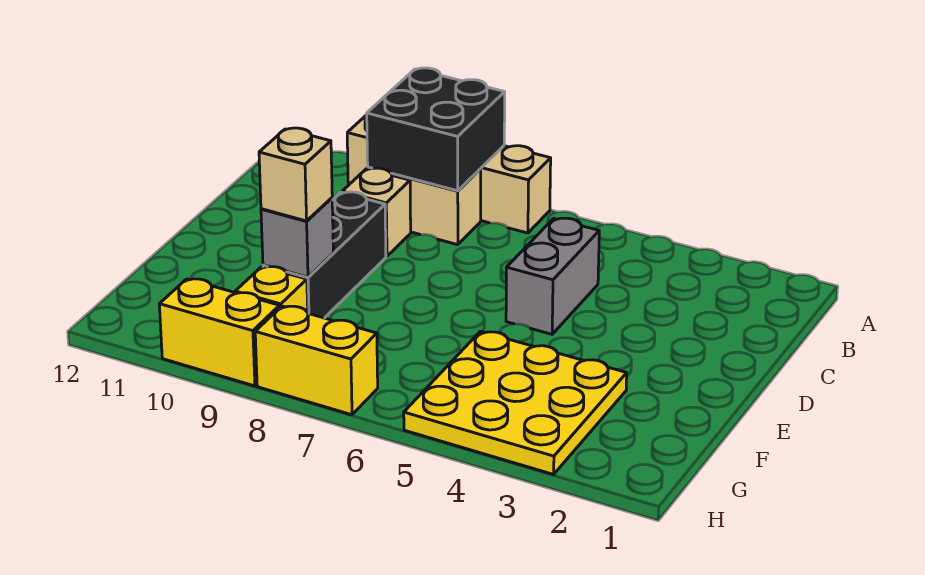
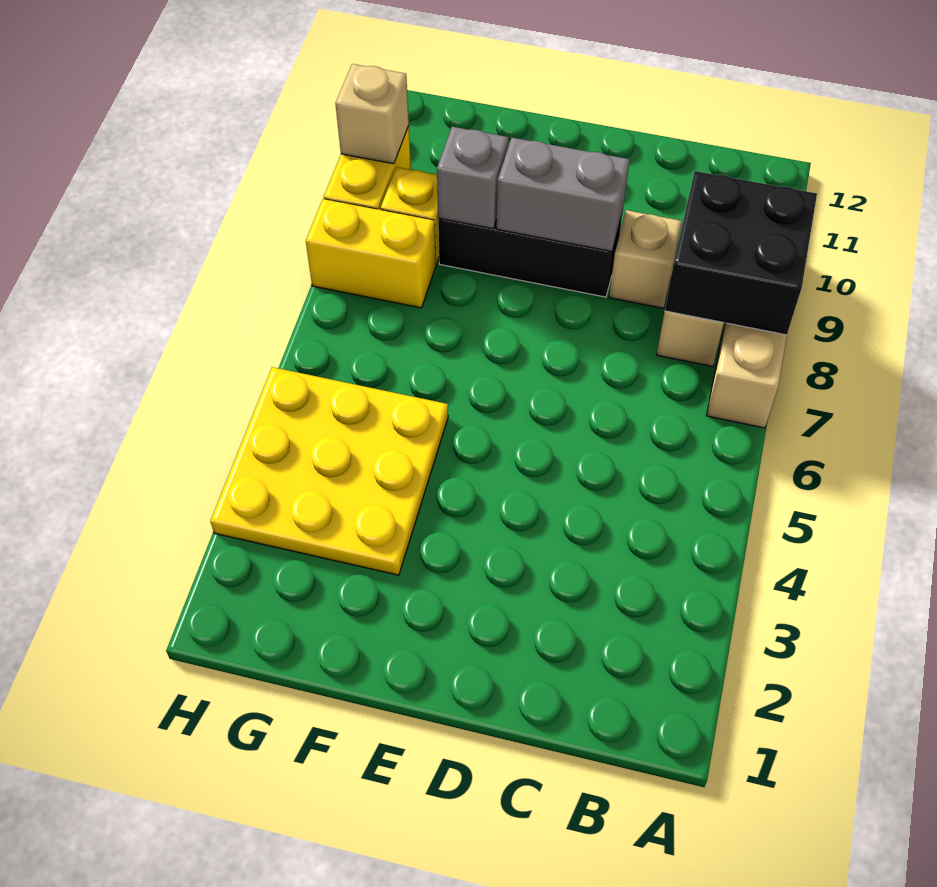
grey 1x2 brick [506,218,599,334] -> grey 1x2 brick moved to [497,138,630,251]
tan 1x1 brick [259,128,332,221] -> tan 1x1 brick moved to [335,64,409,164]
yellow 1x2 brick [255,306,378,415] -> yellow 1x2 brick turned to [306,199,436,308]

